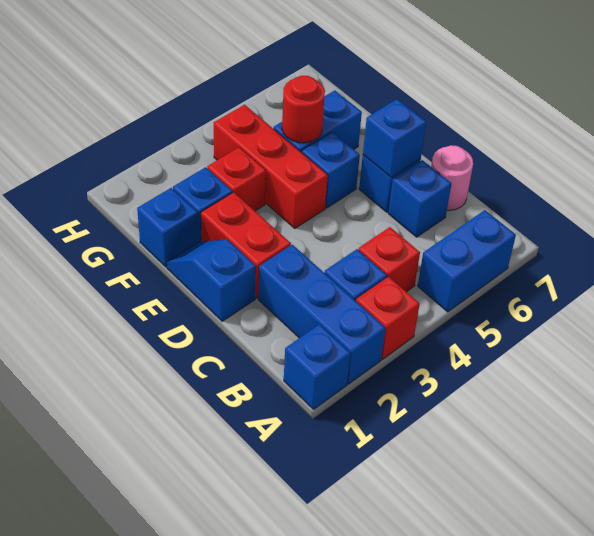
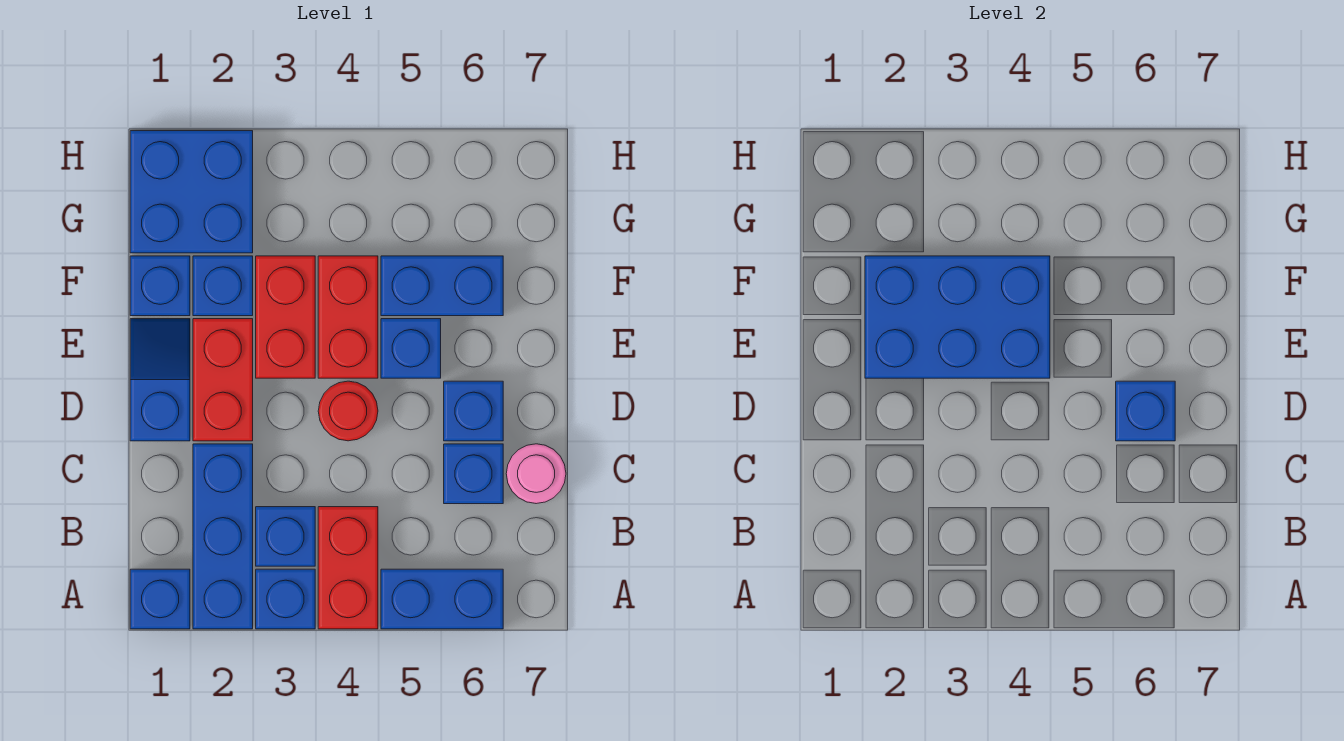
red 1x1 brick [356,277,420,359] -> blue 1x1 brick [256,569,315,629]
red 1x1 brick [358,227,420,292] -> red 1x2 brick [318,507,378,629]
none -> blue 2x3 brick [865,256,1050,378]
red 1x3 brick [214,105,328,228] -> red 1x2 brick [318,256,378,378]
red 1x1 brick [207,147,266,211] -> red 1x2 brick [256,256,315,378]
red 1x1 round brick [282,76,325,143] -> red 1x1 round brick moved to [318,381,378,441]
none -> blue 2x2 brick [130,131,253,253]

